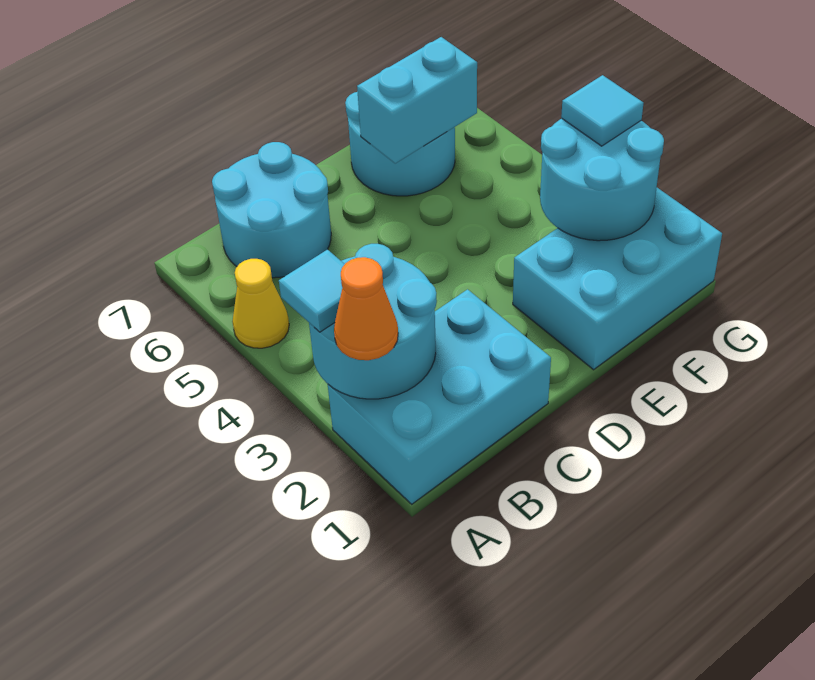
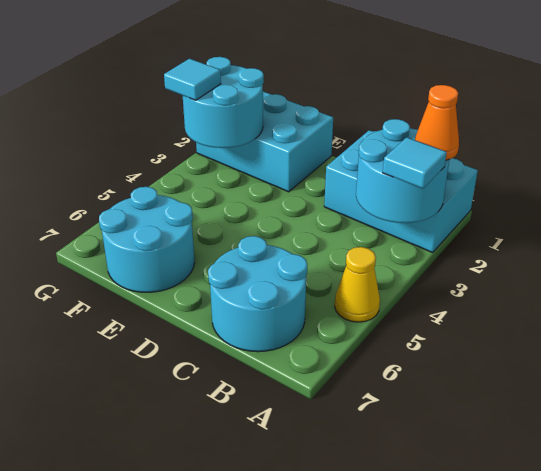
cyan 1x2 brick [357,37,477,163] -> none

